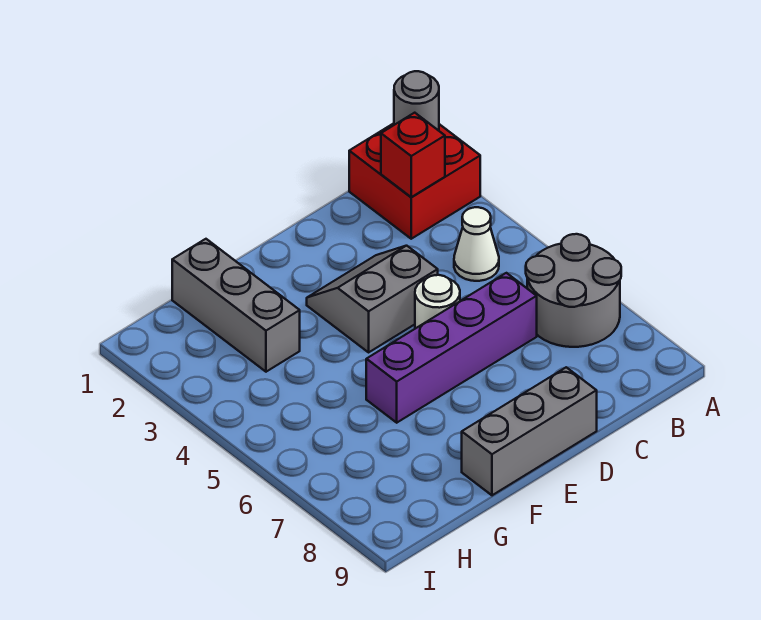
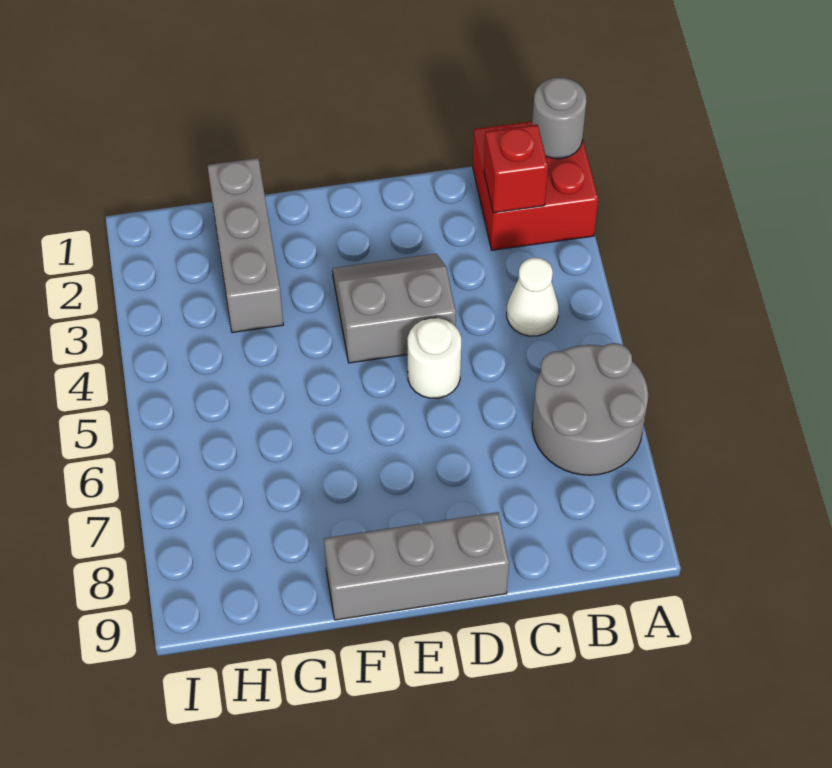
purple 1x4 brick [366,273,537,423] -> none

